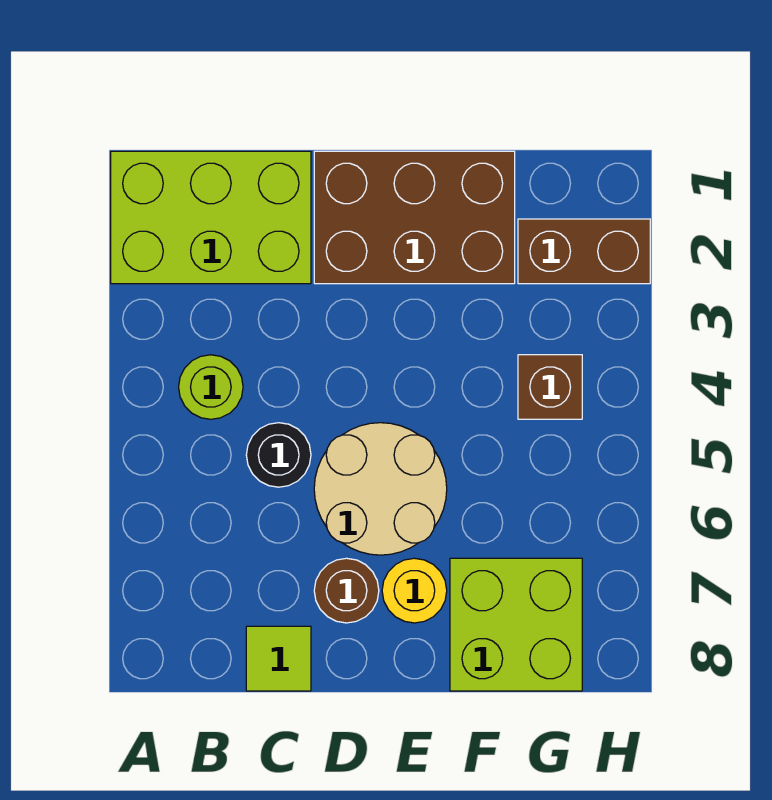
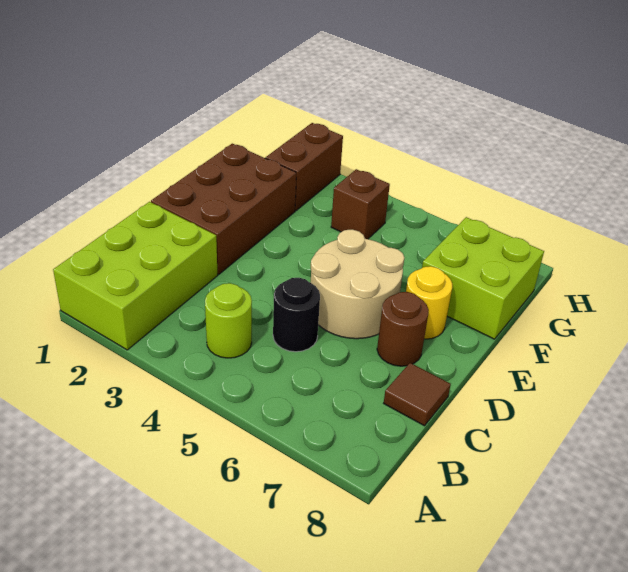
lime 1x1 tile [246,626,311,691] -> brown 1x1 tile [384,363,451,426]

